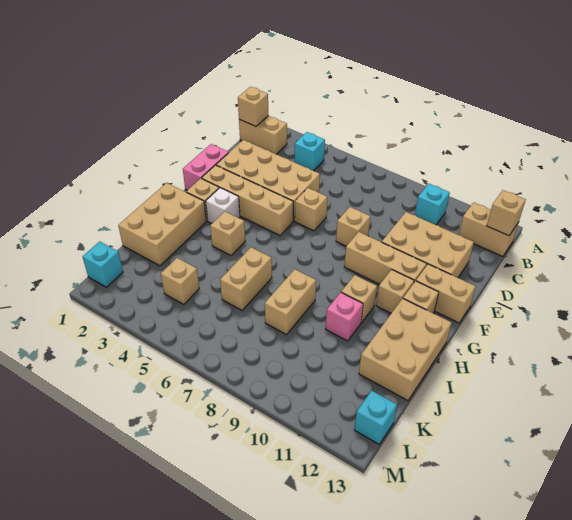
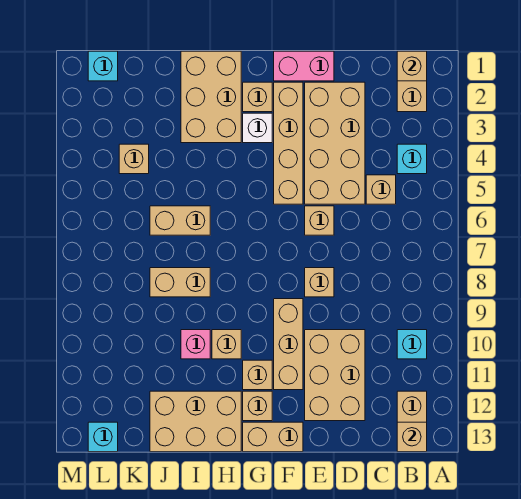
tan 1x2 brick [416,264,476,323] -> tan 1x2 brick turned to [243,422,303,452]
tan 2x3 brick [118,183,206,266] -> tan 2x3 brick turned to [181,51,241,143]
tan 1x1 brick [210,212,245,255] -> tan 1x1 brick moved to [366,175,396,204]

